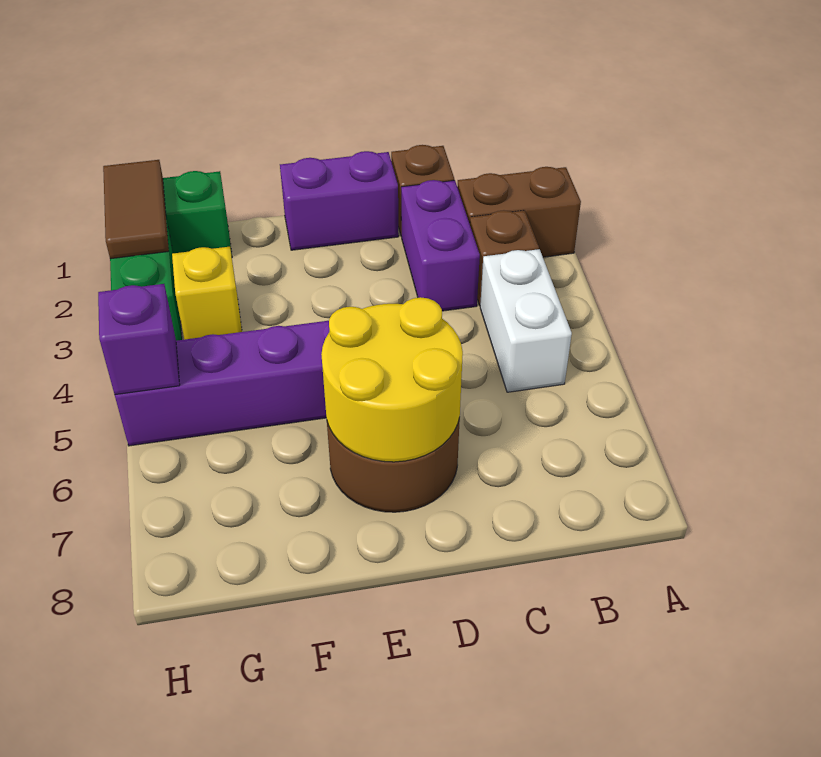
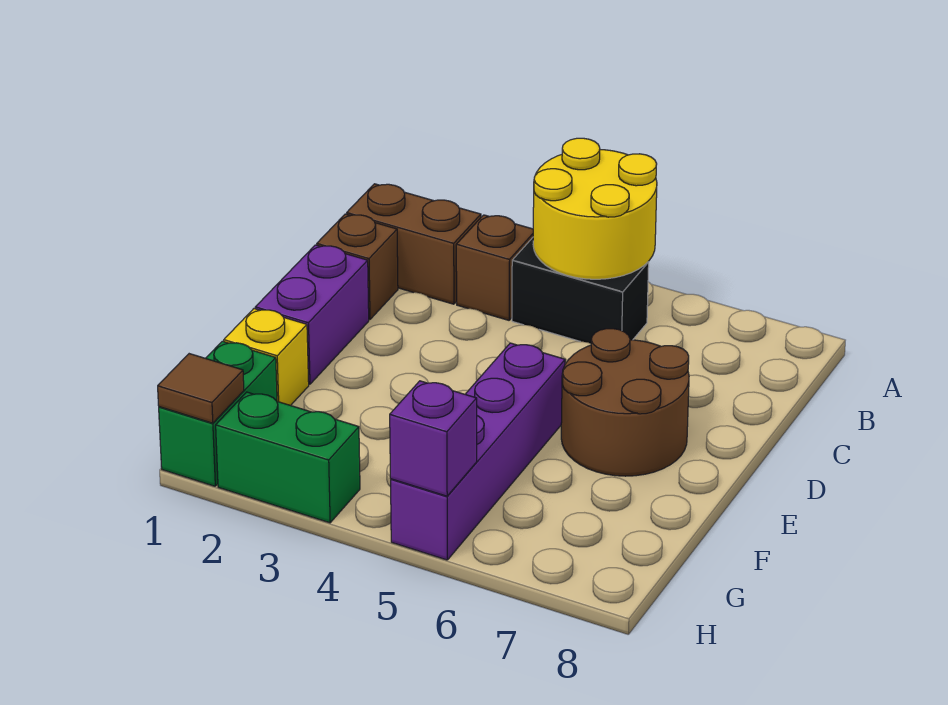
brown 1x2 brick [457,167,581,257] -> brown 1x2 brick turned to [347,184,481,304]
white 1x2 brick [480,249,572,392] -> black 1x2 brick [512,238,649,344]
purple 1x2 brick [401,180,480,311] -> none
yellow 2x2 round brick [321,297,463,462] -> yellow 2x2 round brick moved to [533,138,657,279]
yellow 1x1 brick [172,247,242,340] -> yellow 1x1 brick moved to [224,309,309,406]
brown 1x2 tile [103,160,169,259] -> brown 1x1 tile [158,354,244,423]

